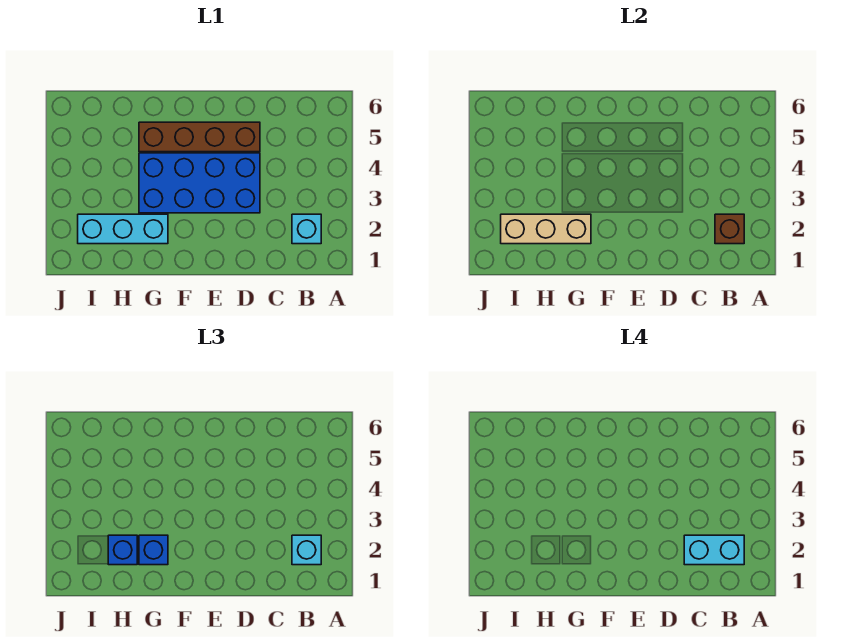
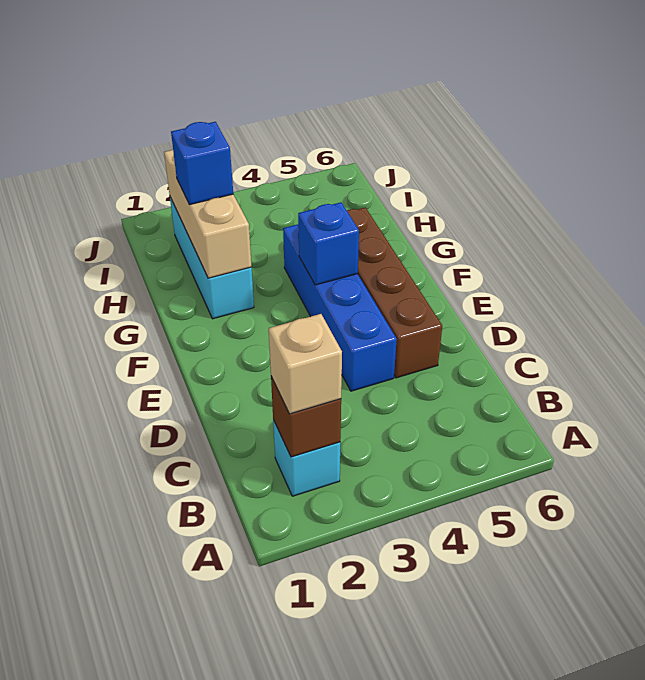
cyan 1x1 brick [292,535,321,565] -> tan 1x1 brick [269,314,342,414]
cyan 1x2 brick [684,535,744,565] -> none
blue 2x4 brick [139,153,260,213] -> blue 1x4 brick [283,224,397,391]
blue 1x1 brick [139,535,168,565] -> blue 1x1 brick moved to [298,202,359,285]

